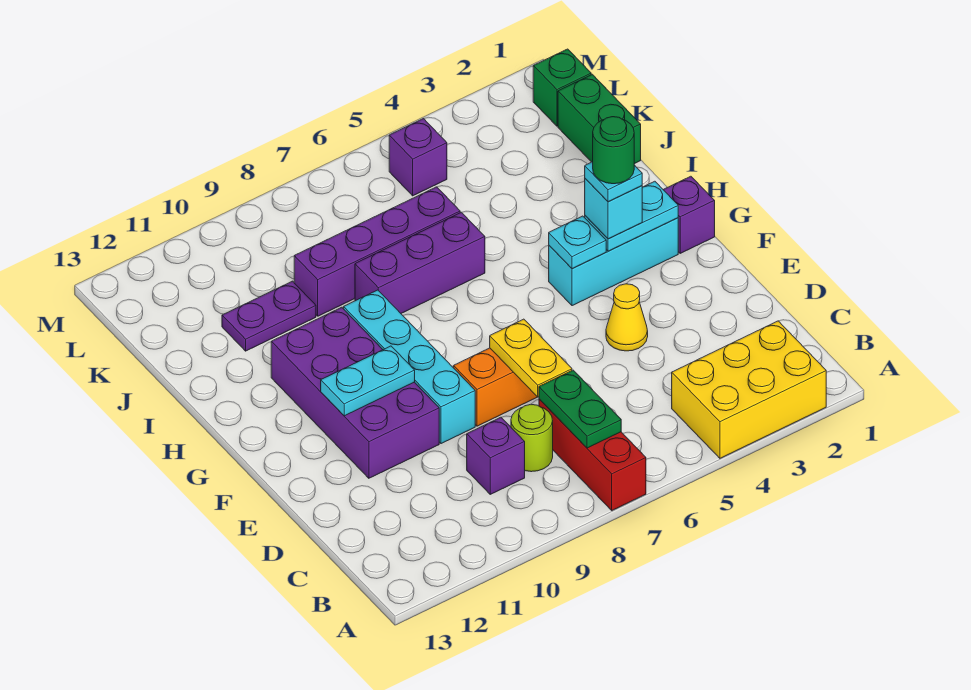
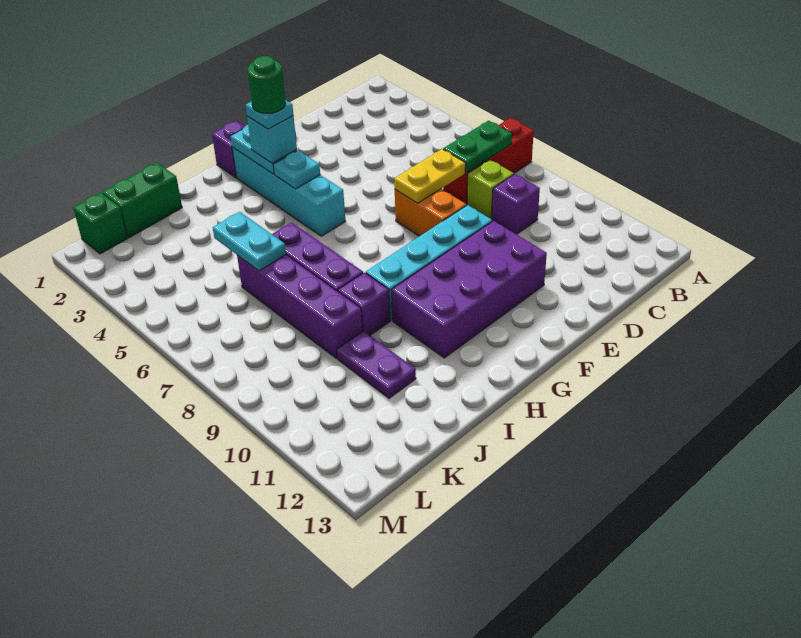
yellow 2x3 brick [672,321,826,458] -> none
lime 1x1 round brick [511,404,553,472] -> lime 1x1 brick [467,160,514,219]
yellow 1x1 cone [606,284,648,351] -> none
cyan 1x2 plate [321,346,415,416] -> cyan 1x2 plate moved to [213,212,286,271]
cyan 1x3 brick [549,218,678,306] -> cyan 1x4 brick [232,147,345,236]
purple 1x1 brick [389,119,447,196] -> purple 1x1 brick moved to [338,273,390,335]

